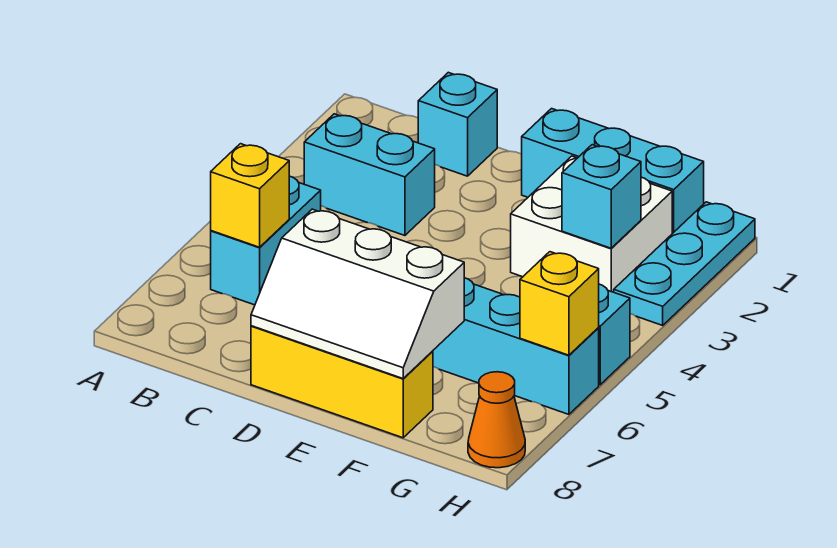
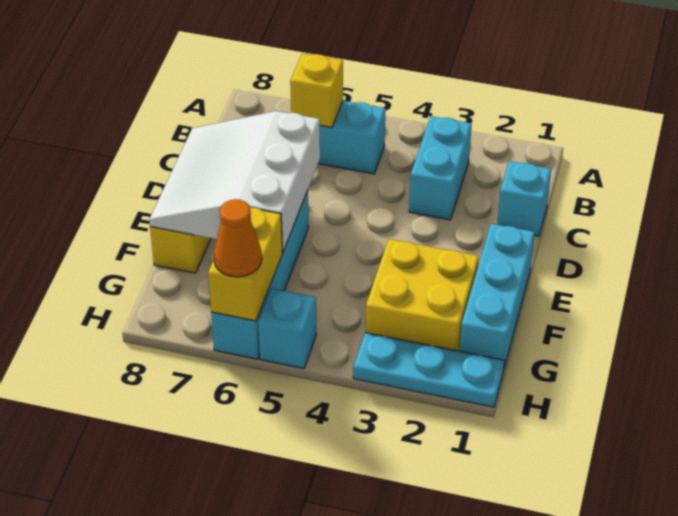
white 2x3 slope [251,209,464,378] -> white 3x3 slope [149,111,320,252]
white 2x2 brick [511,156,672,292] -> yellow 2x2 brick [365,239,479,351]
cyan 1x1 brick [562,145,641,248] -> none
yellow 1x1 brick [520,252,599,355] -> yellow 1x2 brick [208,208,283,321]
orange 1x1 cone [468,372,525,468] -> orange 1x1 cone moved to [214,199,262,277]

